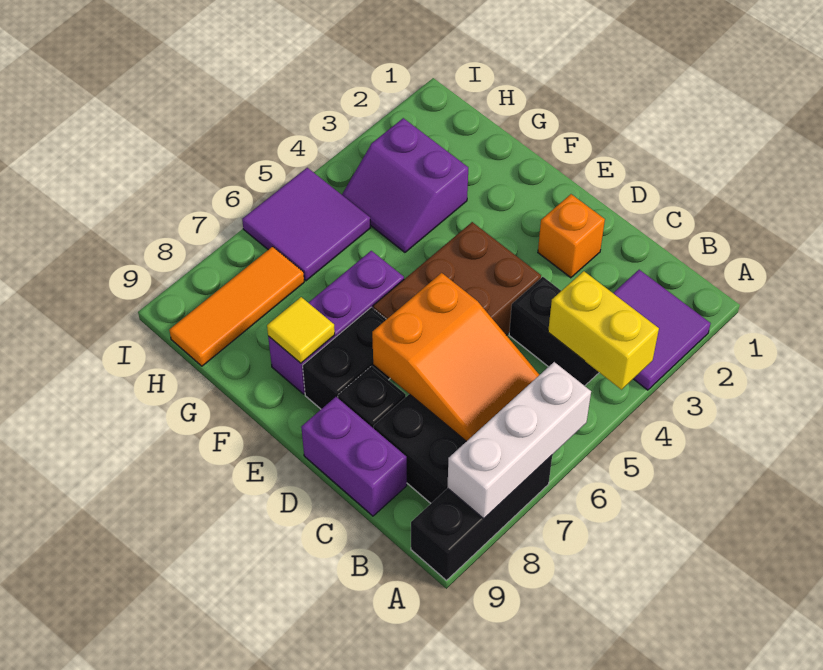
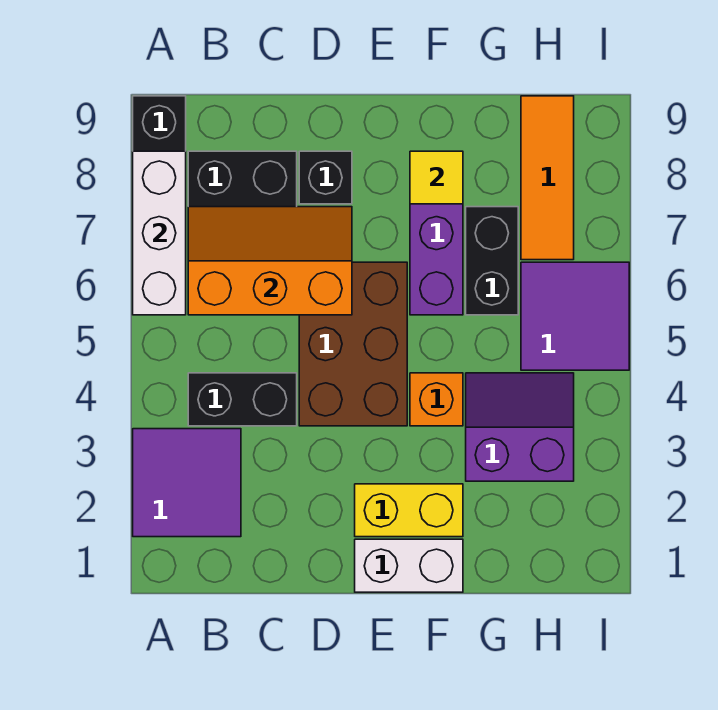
yellow 1x2 brick [548,271,659,390] -> yellow 1x2 brick moved to [355,484,463,537]
orange 2x3 slope [372,273,539,441] -> orange 2x3 slope turned to [188,207,352,315]
purple 1x2 brick [301,397,407,516] -> none
orange 1x1 brick [538,194,605,278] -> orange 1x1 brick moved to [410,373,463,426]
none -> white 1x2 brick [355,539,463,592]
black 1x2 brick [303,307,390,409] -> black 1x2 brick moved to [466,207,518,315]

